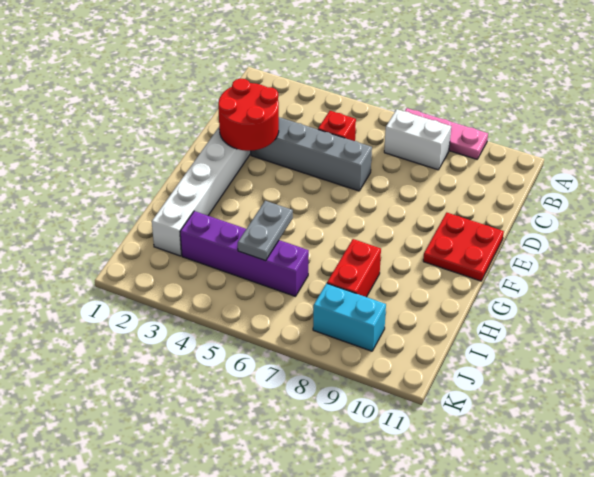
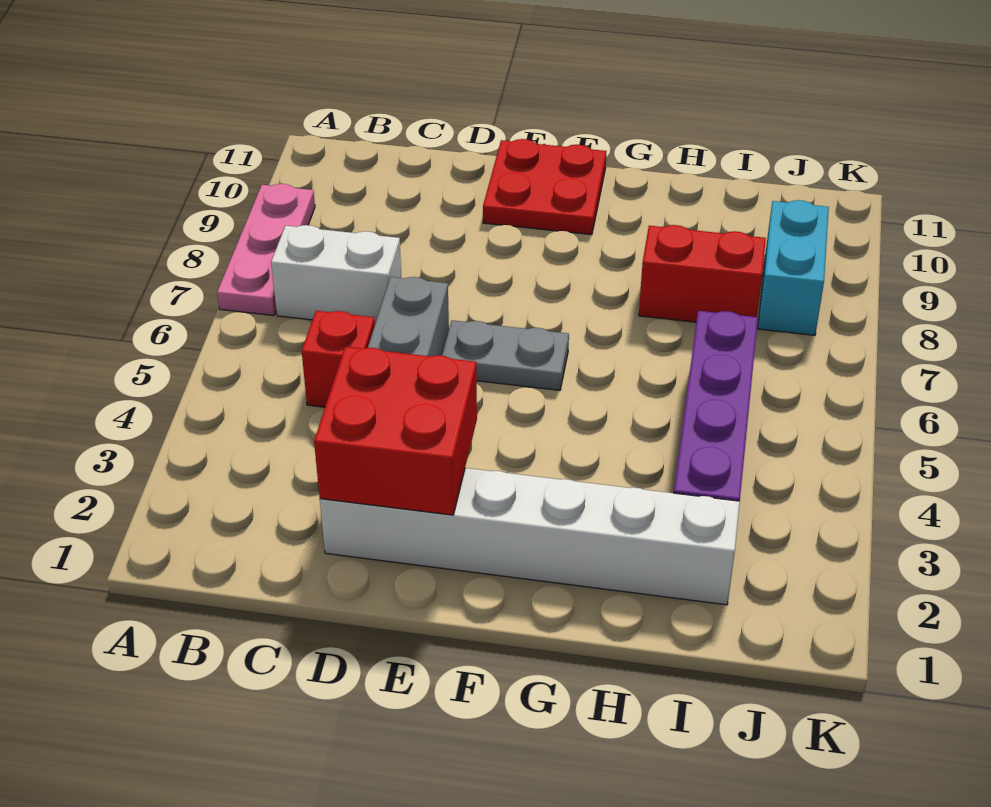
white 1x2 brick [384,109,451,170] -> white 1x2 brick turned to [271,225,401,323]
red 2x2 round brick [218,79,279,151] -> red 2x2 brick [314,347,477,515]
grey 1x2 plate [238,201,293,261] -> grey 1x2 plate moved to [442,320,569,390]

